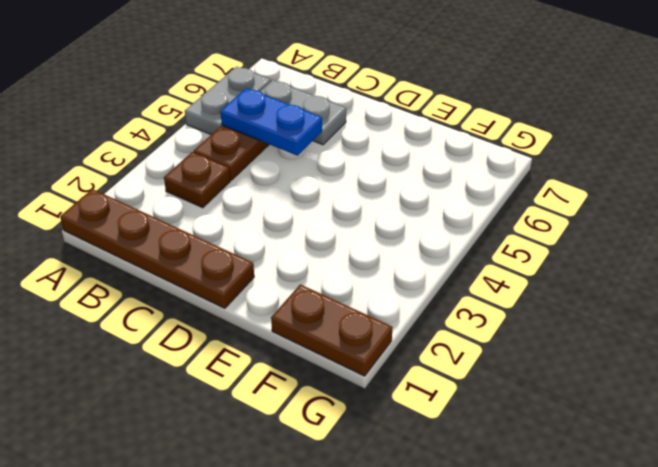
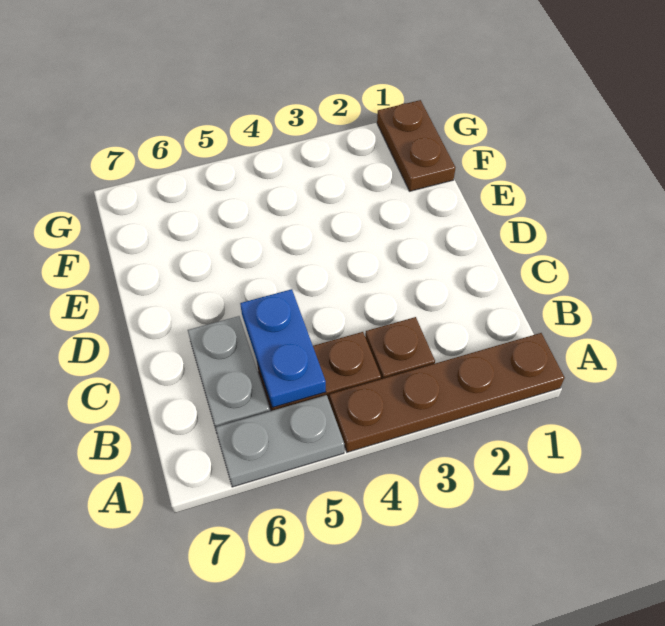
brown 1x4 plate [60,189,254,308] -> brown 1x4 plate turned to [329,333,564,452]

